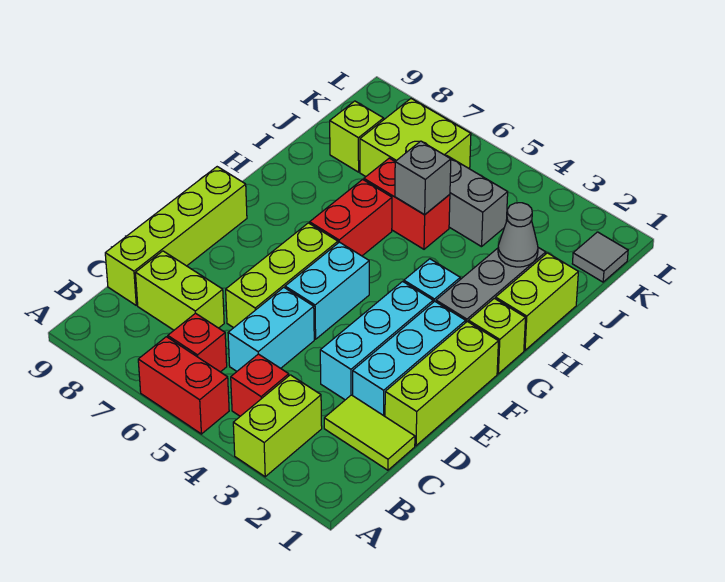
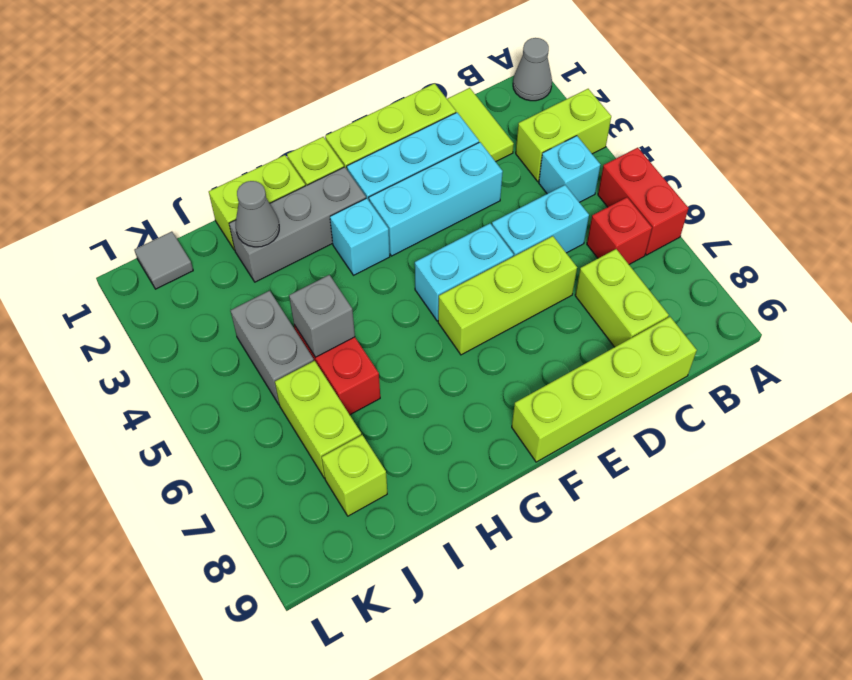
none -> grey 1x1 cone [513,38,552,101]
red 1x1 brick [231,354,289,416] -> cyan 1x1 brick [539,136,600,202]
red 1x2 brick [310,179,392,256] -> none
lime 2x2 brick [360,99,471,177] -> lime 1x2 brick [275,361,361,478]

